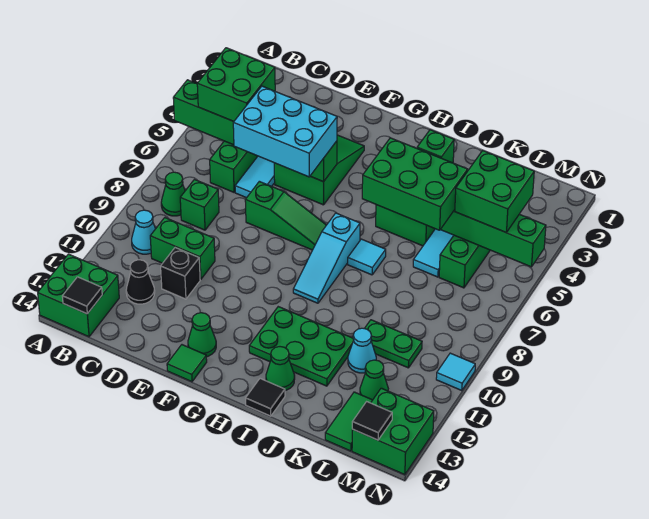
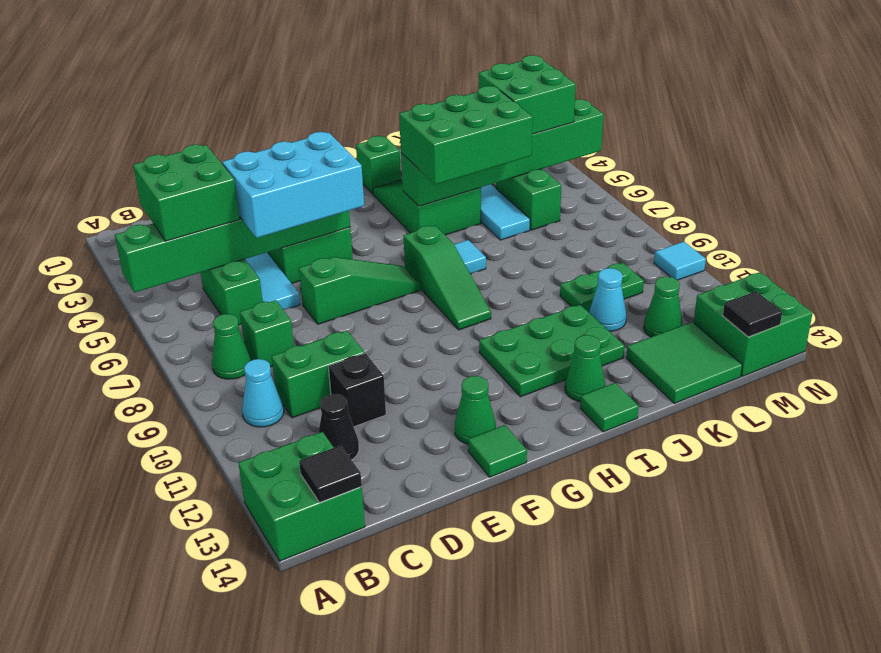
cyan 1x3 slope [293,213,360,303] -> green 1x3 slope [404,225,491,330]
black 1x1 tile [246,379,285,416] -> green 1x1 tile [580,383,639,432]
green 1x2 tile [325,392,372,451] -> green 2x2 tile [626,322,742,403]

